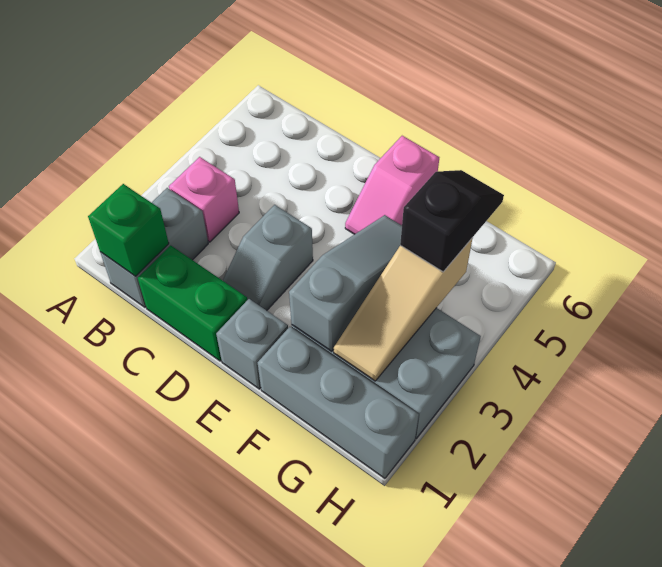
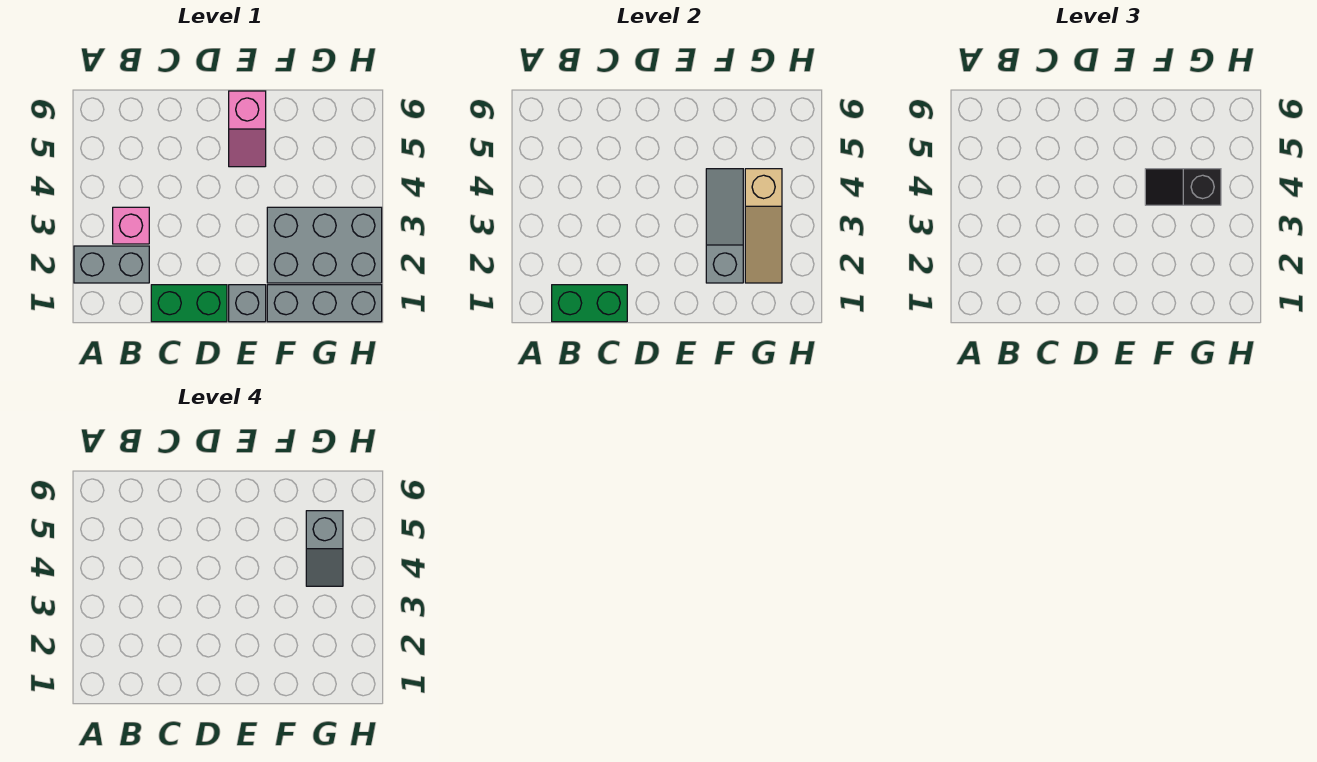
grey 1x2 brick [100,188,208,307] -> grey 1x2 brick turned to [74,246,149,283]
green 1x1 brick [88,184,169,276] -> green 1x2 brick [552,285,627,322]
grey 1x2 slope [223,205,313,311] -> grey 1x2 slope moved to [306,511,343,586]
black 1x2 slope [400,170,504,272] -> black 1x2 slope turned to [1145,169,1221,205]

